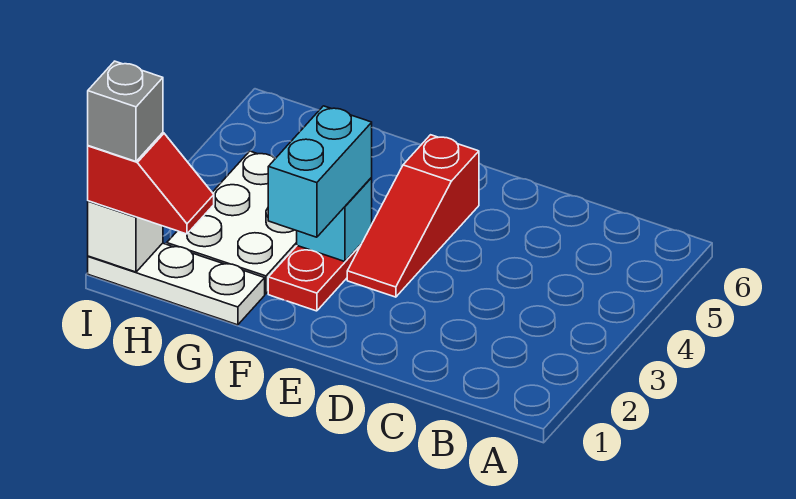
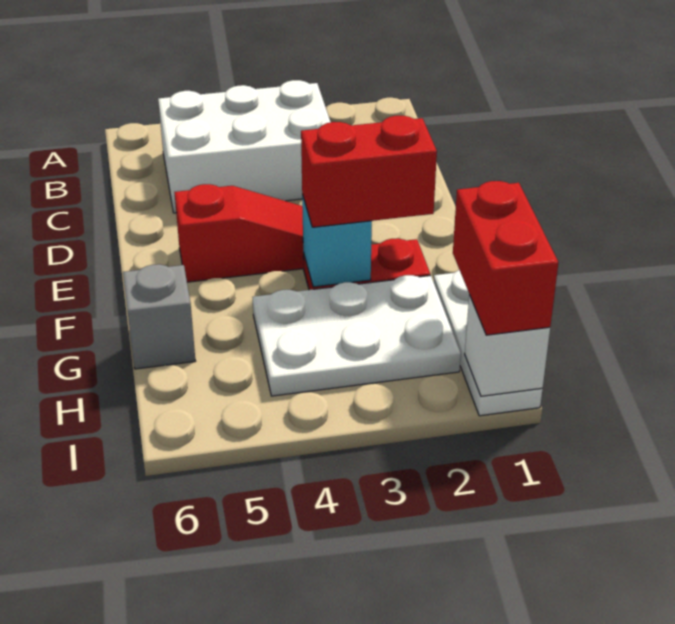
none -> white 2x3 brick [158,80,330,213]
cyan 1x2 brick [268,106,372,237] -> red 1x2 brick [301,116,437,227]
red 1x2 slope [88,133,214,234] -> red 1x2 brick [453,181,559,335]
grey 1x1 brick [88,61,163,161] -> grey 1x1 brick moved to [123,264,195,369]

